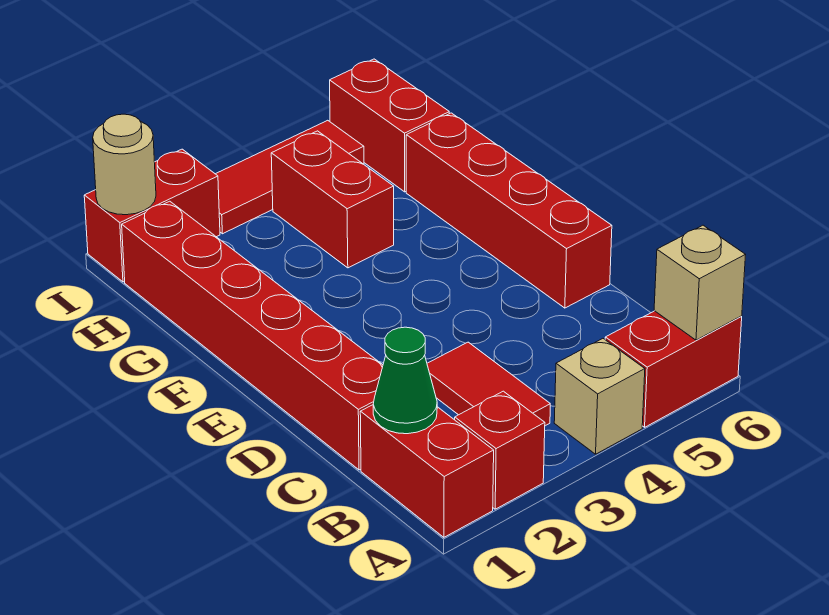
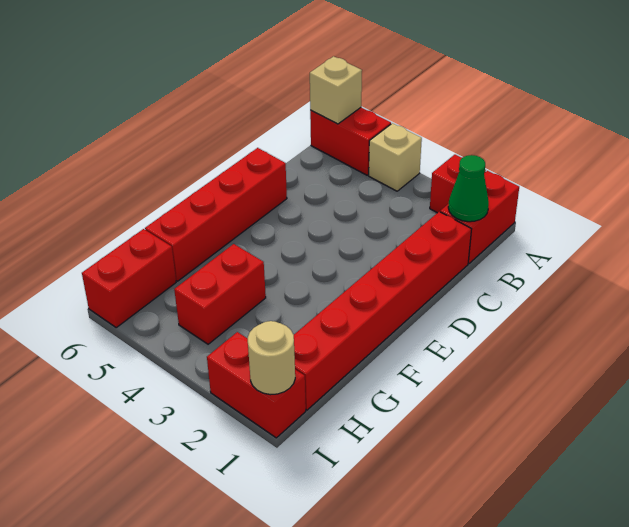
red 1x2 tile [427,342,550,426] -> none
red 1x3 tile [216,120,364,234] -> none

